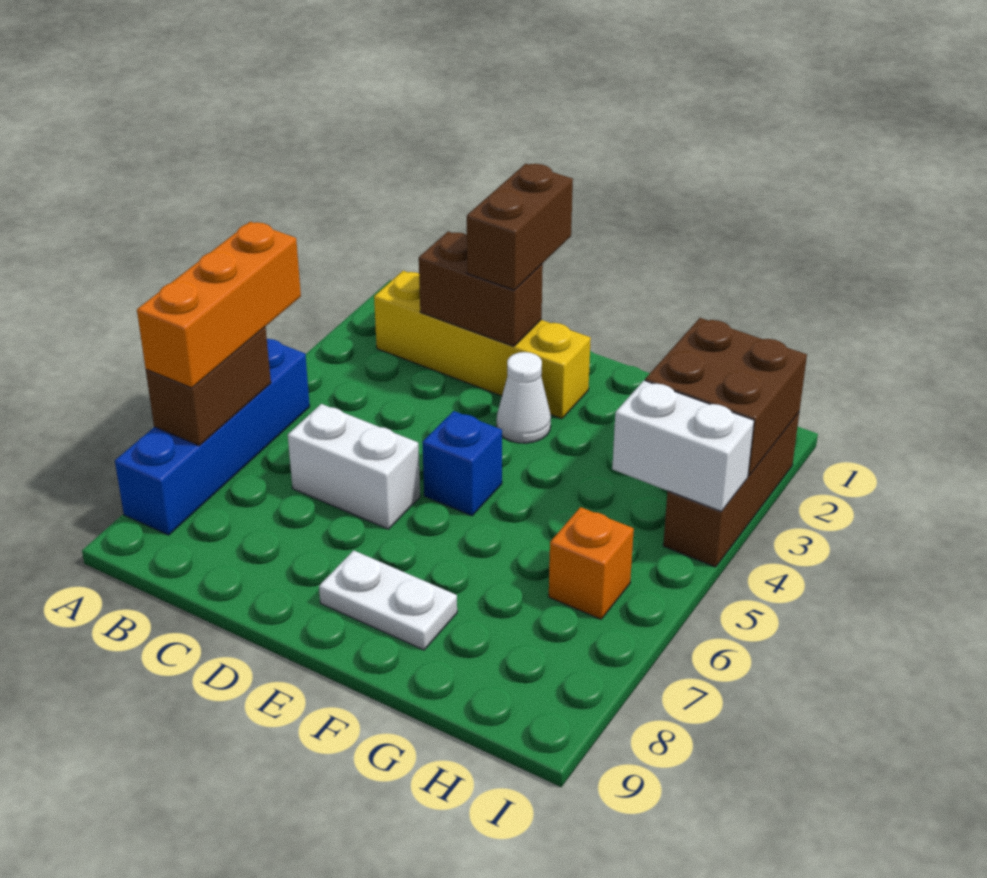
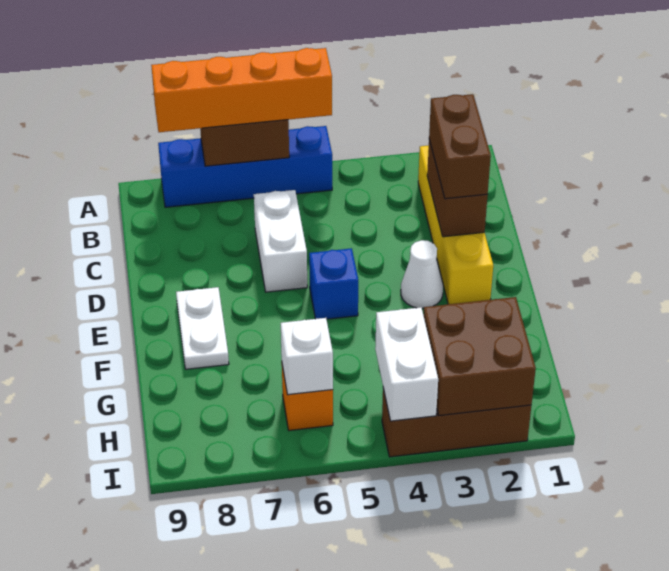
orange 1x3 brick [137,222,301,388] -> orange 1x4 brick [151,48,332,132]
brown 1x2 brick [467,164,573,290] -> brown 1x2 brick turned to [429,94,491,199]
none -> white 1x1 brick [281,318,333,395]

